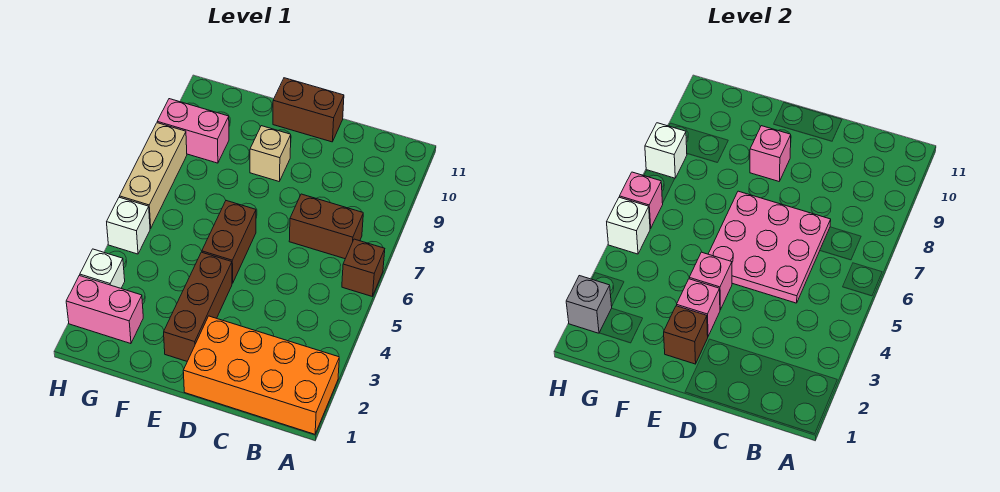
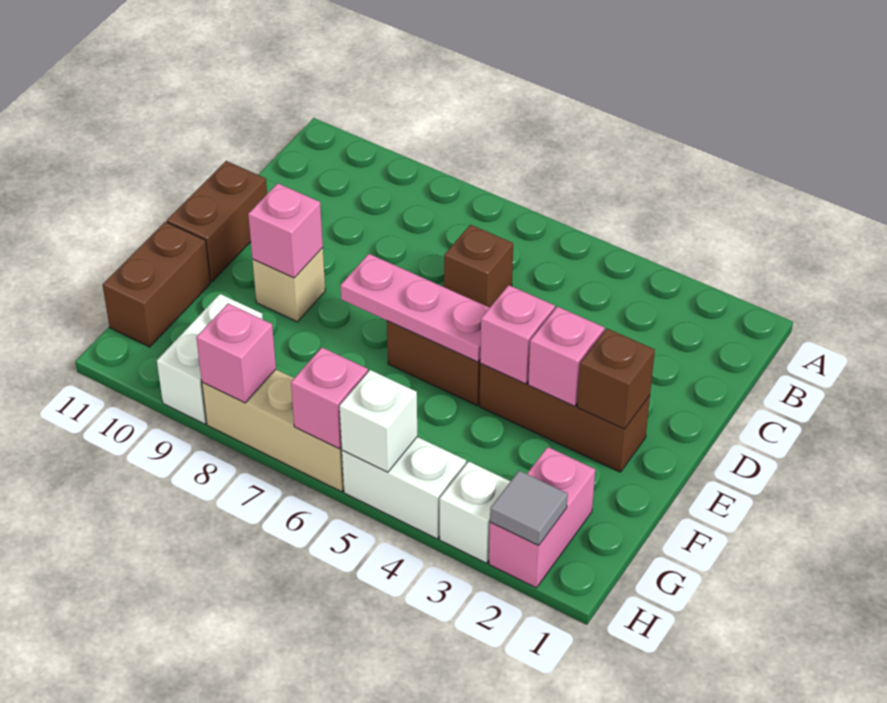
orange 2x4 brick [183,316,339,434] -> none
brown 1x1 brick [342,239,385,296] -> brown 1x1 brick moved to [444,225,513,307]
brown 1x2 brick [289,194,363,259] -> brown 1x2 brick moved to [103,222,210,347]
pink 3x3 plate [709,191,831,303] -> pink 1x3 plate [340,254,490,362]
pink 1x2 brick [157,99,229,163] -> white 1x2 brick [157,294,263,424]
grey 1x1 brick [566,276,612,333] -> grey 1x1 tile [490,471,568,545]
white 1x1 brick [107,197,150,254] -> white 1x2 brick [342,437,466,539]
white 1x1 brick [645,123,687,178] -> pink 1x1 brick [196,304,276,403]

